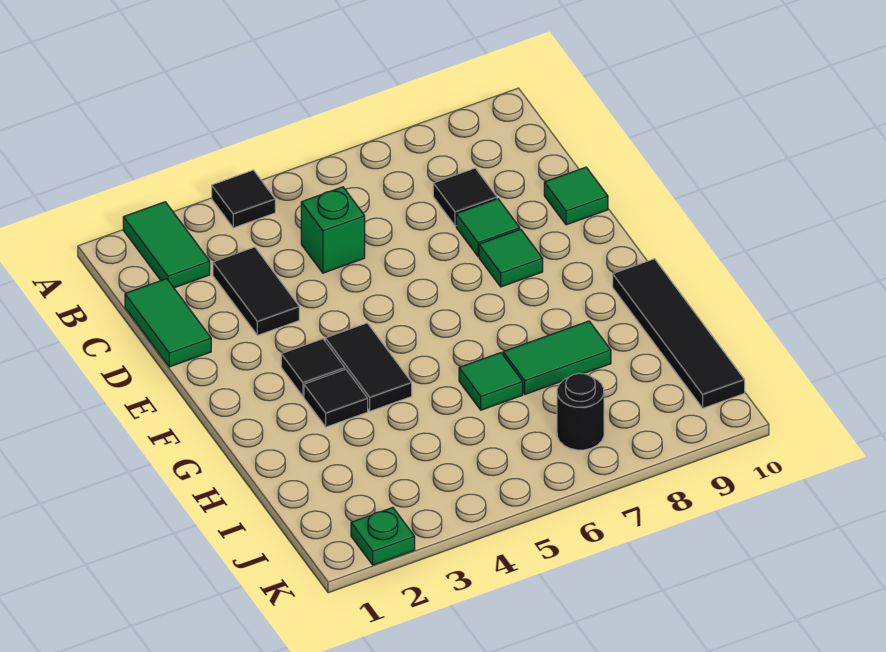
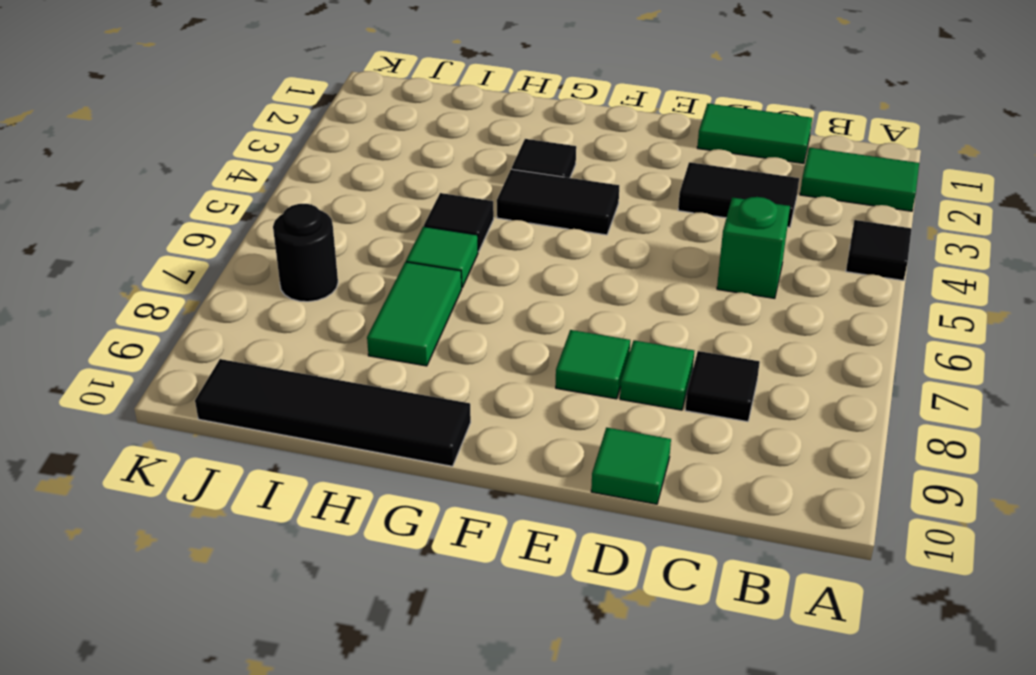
black 1x1 tile [281,339,345,396] -> black 1x1 tile moved to [424,193,494,252]
green 1x1 plate [351,507,415,565] -> none

